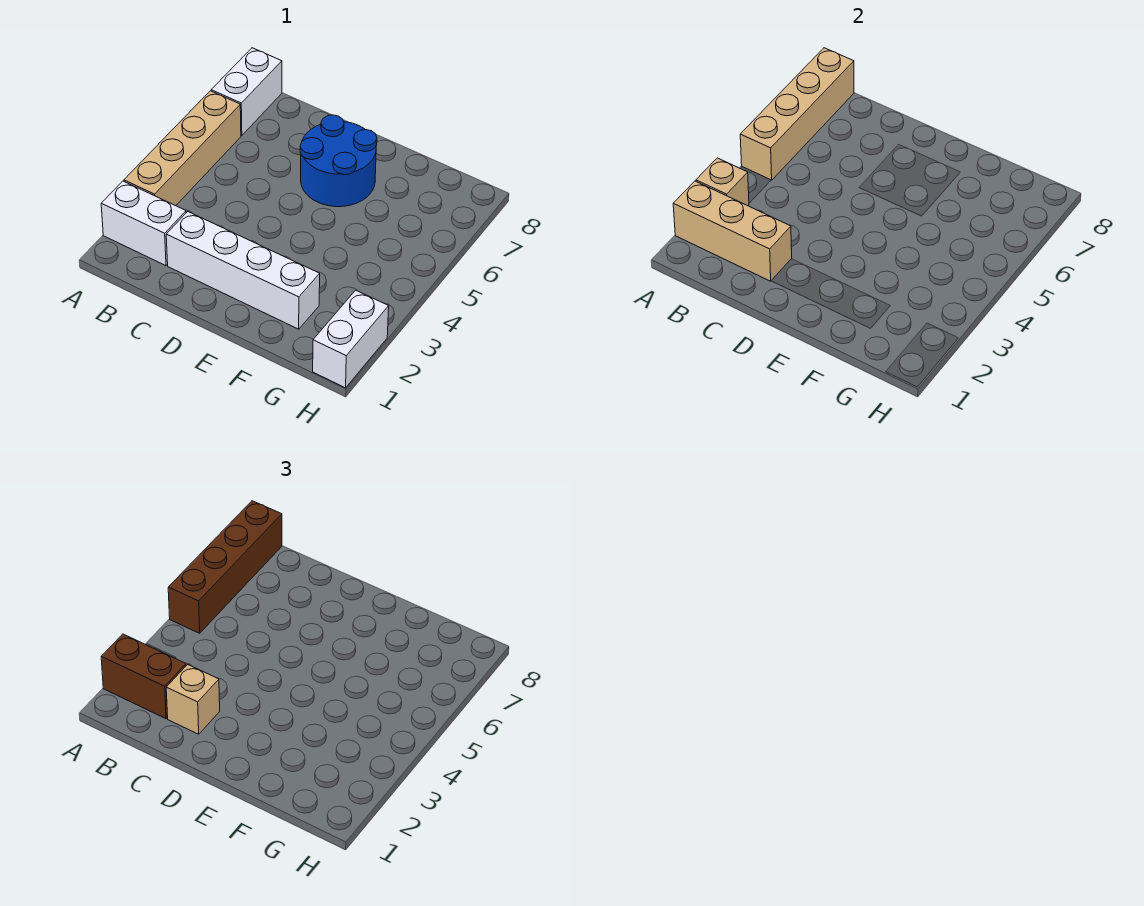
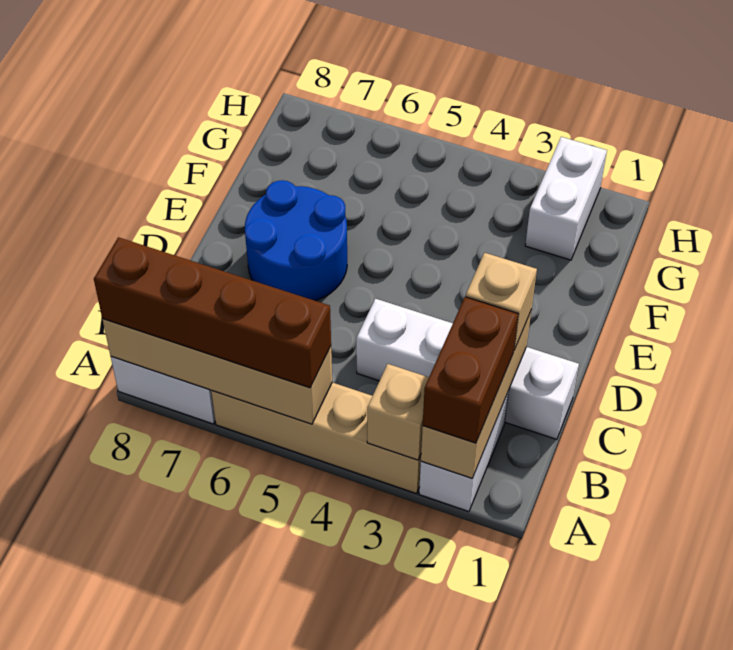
white 1x4 brick [166,212,320,329] -> white 1x4 brick turned to [356,299,579,439]
white 1x2 brick [313,290,389,388] -> white 1x2 brick turned to [525,137,607,260]

